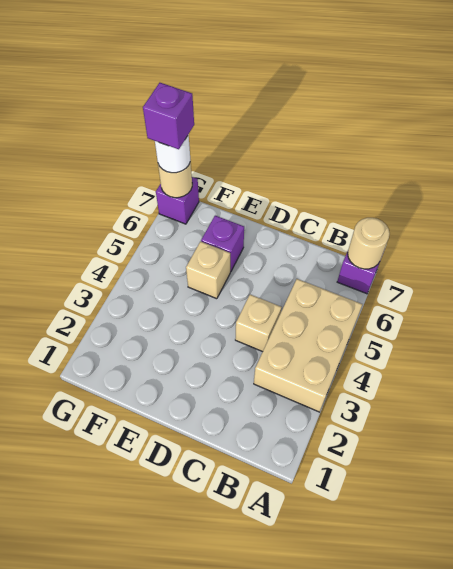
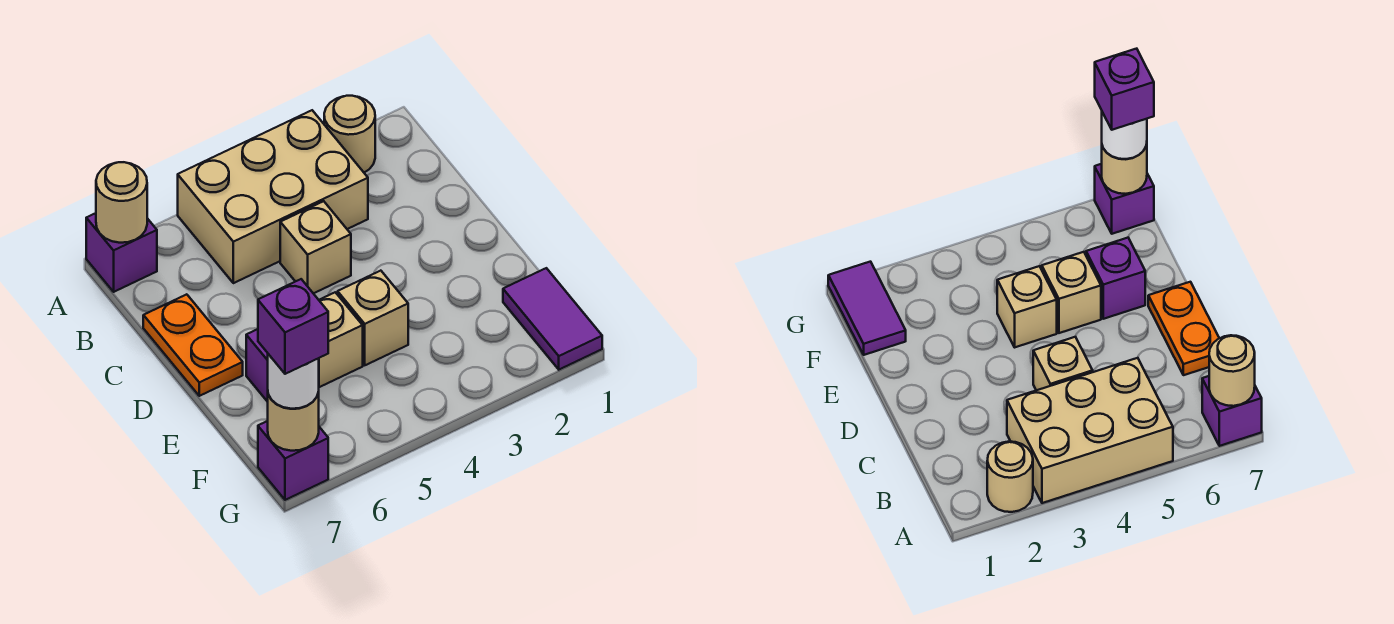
none -> tan 1x1 round brick [324,96,375,172]
none -> orange 1x2 plate [143,294,243,396]
none -> tan 1x1 brick [338,271,408,365]
none -> purple 1x2 tile [503,268,602,370]

